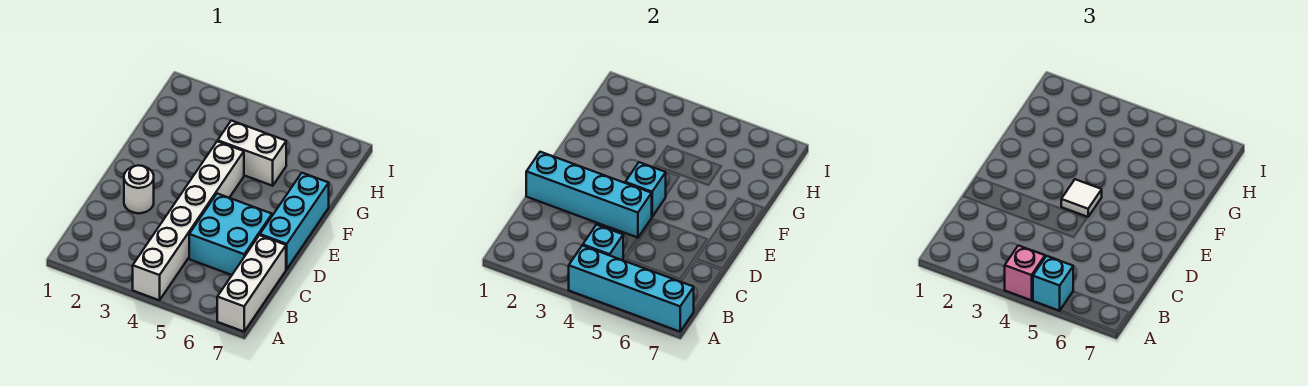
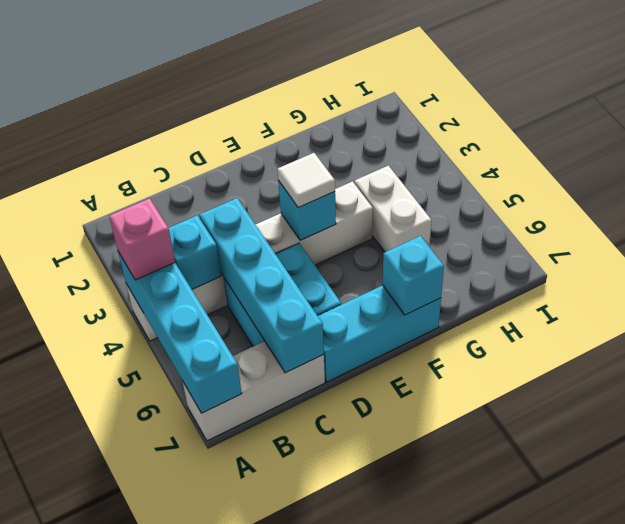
cyan 1x1 brick [1033,256,1073,311] -> cyan 1x1 brick moved to [383,236,444,315]
cyan 1x4 brick [526,152,652,238] -> cyan 1x4 brick moved to [200,198,324,373]
white 1x1 round brick [124,165,154,213] -> none

